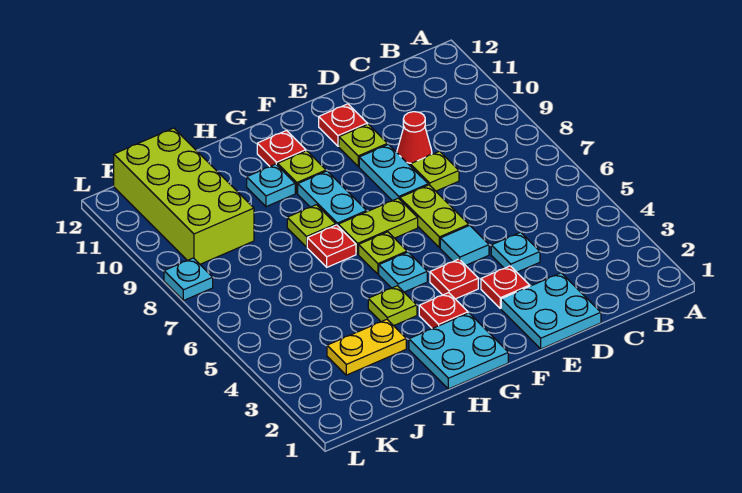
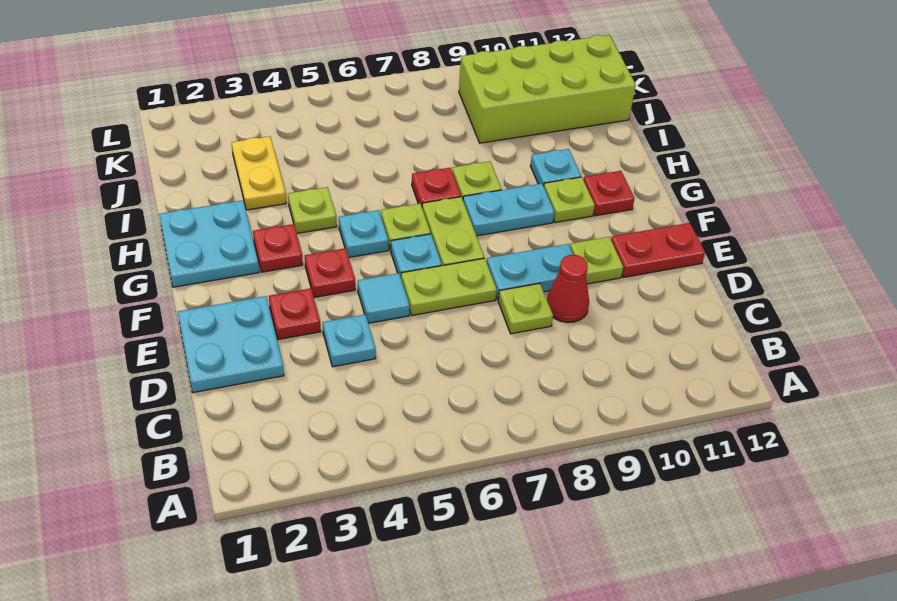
red 1x1 plate [319,104,367,146] -> red 1x2 plate [611,223,705,278]
cyan 1x1 plate [164,258,213,301] -> cyan 1x1 plate moved to [390,234,442,277]

